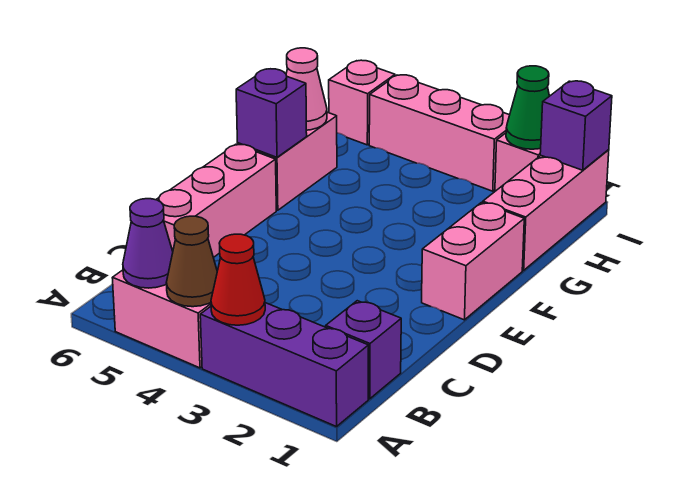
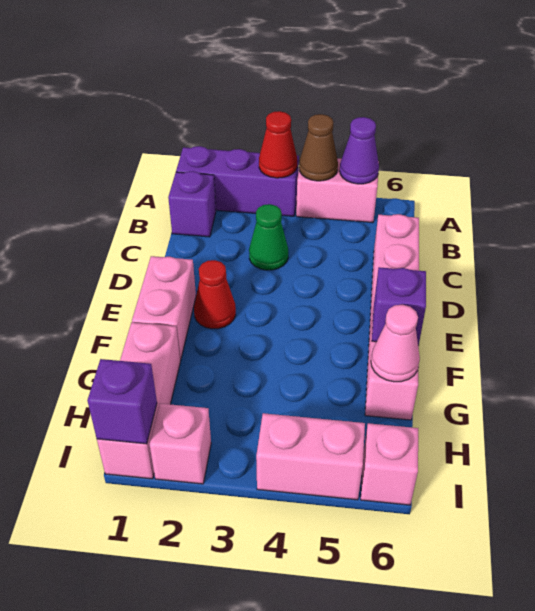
none -> red 1x1 cone [194,260,236,329]
green 1x1 cone [506,66,549,149] -> green 1x1 cone moved to [249,204,288,270]
pink 1x3 brick [369,75,510,191] -> pink 1x2 brick [256,413,365,500]

